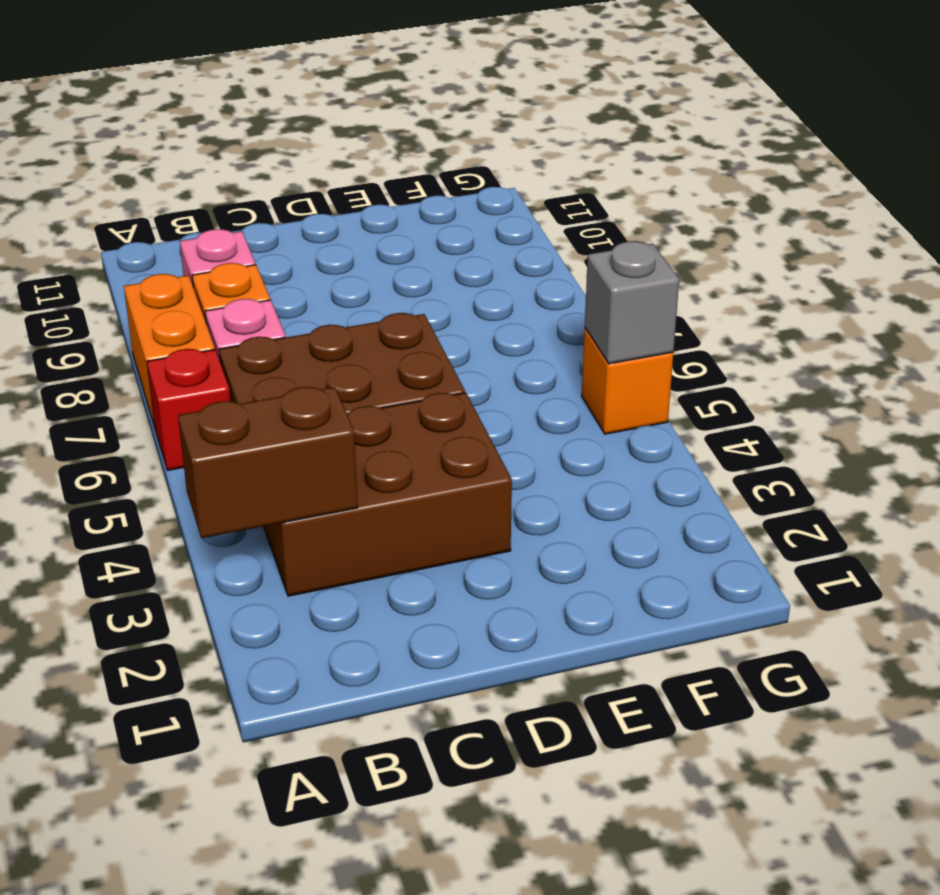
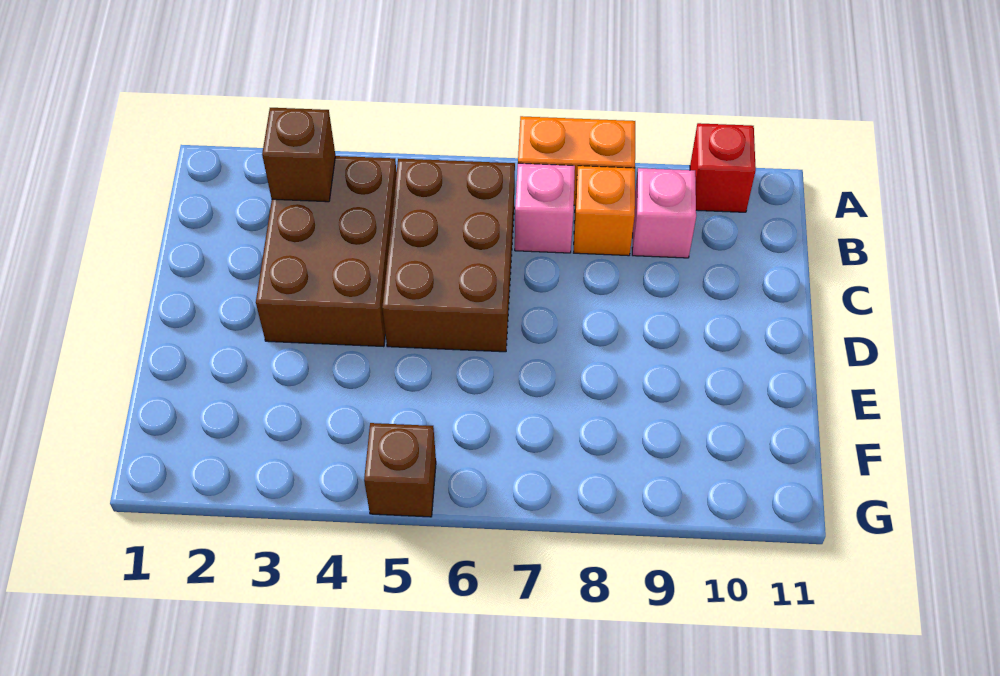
brown 1x2 brick [178,387,358,538] -> brown 1x1 brick [262,108,335,202]
red 1x1 brick [147,349,230,470] -> red 1x1 brick moved to [690,123,756,212]
orange 1x1 brick [582,328,673,434] -> brown 1x1 brick [364,423,436,517]
grey 1x1 brick [585,242,679,364] -> none

